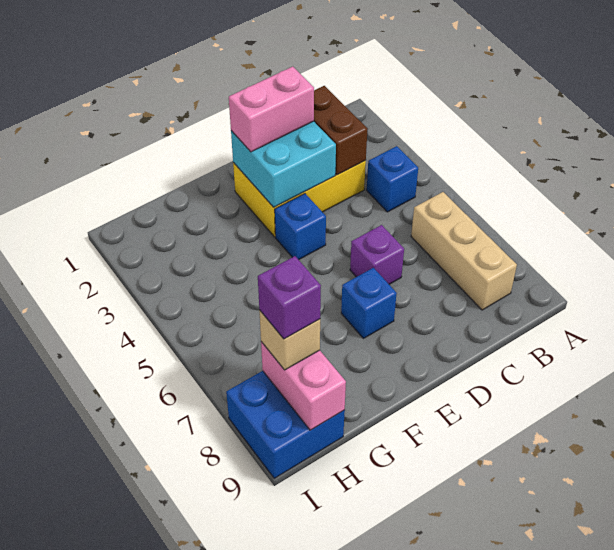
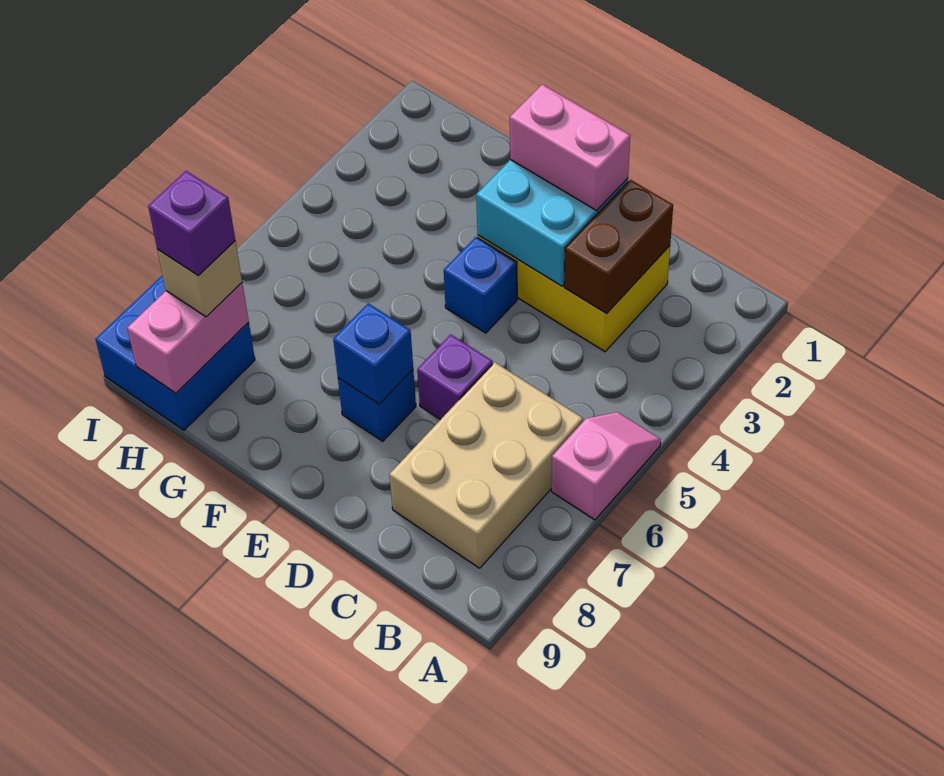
none -> pink 1x2 slope [552,412,661,520]
blue 1x1 brick [367,146,418,212] -> blue 1x1 brick moved to [333,303,413,404]
tan 1x3 brick [411,192,517,310] -> tan 2x3 brick [389,362,583,568]

